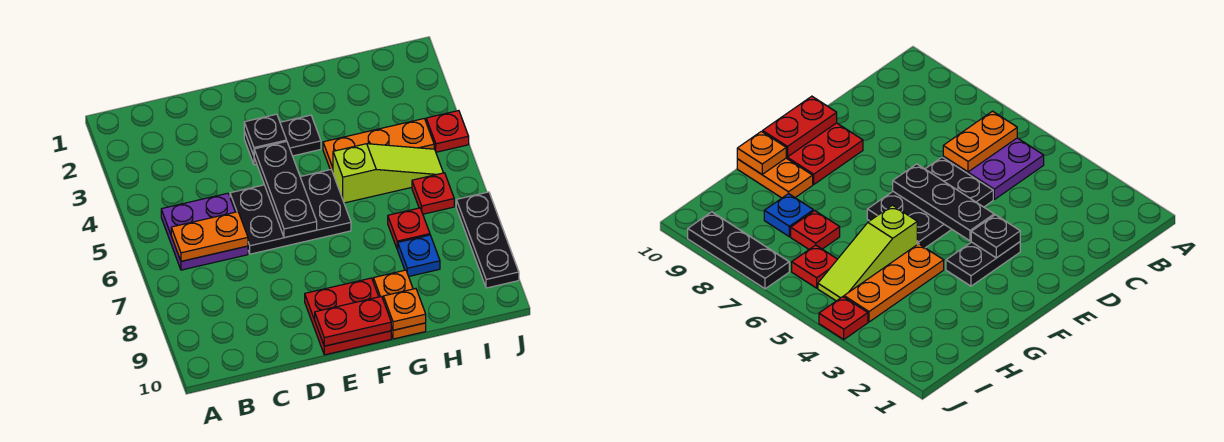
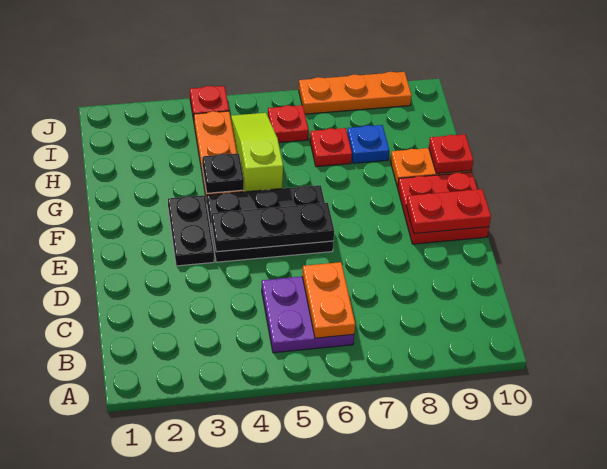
black 2x3 plate [230,170,351,254] -> black 2x3 plate turned to [207,185,333,262]
black 1x1 plate [244,114,287,155] -> black 1x1 plate moved to [202,153,244,193]
red 1x2 plate [315,296,391,346] -> red 1x2 plate turned to [406,189,491,234]
orange 1x1 plate [383,289,426,330] -> red 1x1 plate [429,134,473,173]
black 1x3 plate [456,192,519,288] -> orange 1x3 plate [299,72,412,114]

